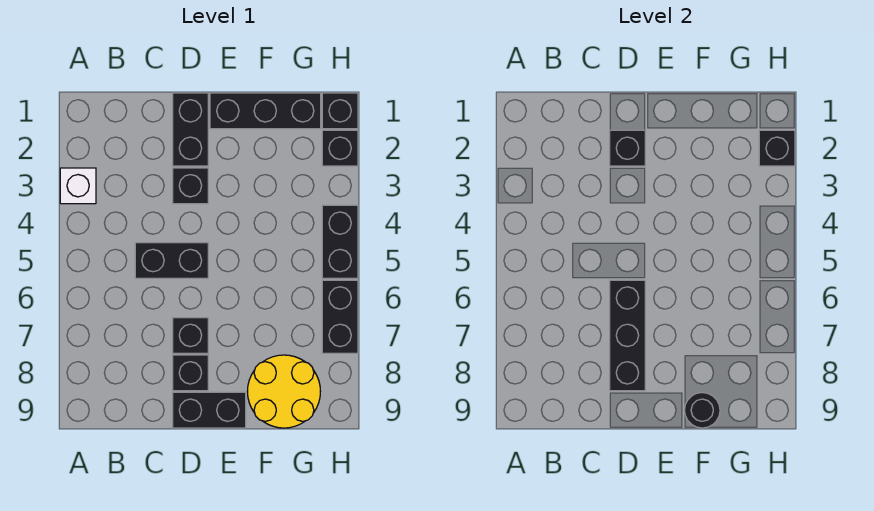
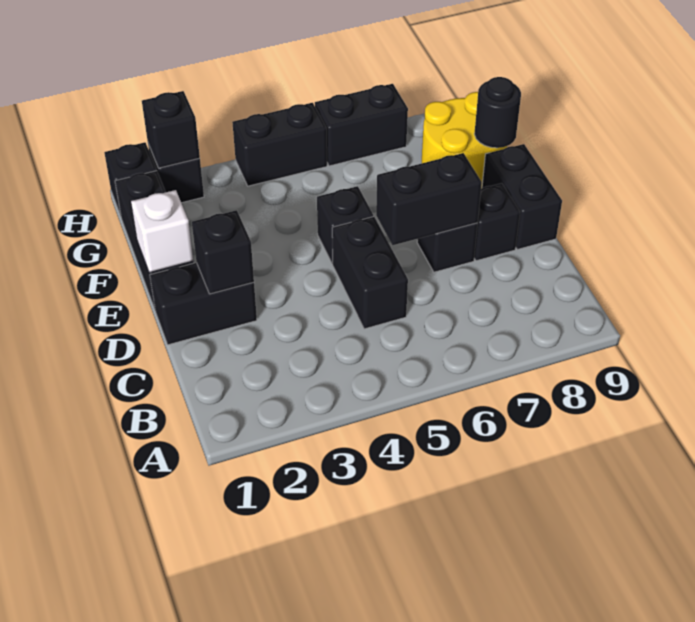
white 1x1 brick [60,168,96,204] -> white 1x1 brick moved to [131,190,194,273]
black 1x1 brick [173,168,208,204] -> black 1x1 brick moved to [317,186,373,264]
black 1x3 brick [610,280,645,391] -> black 1x2 brick [376,153,482,245]

